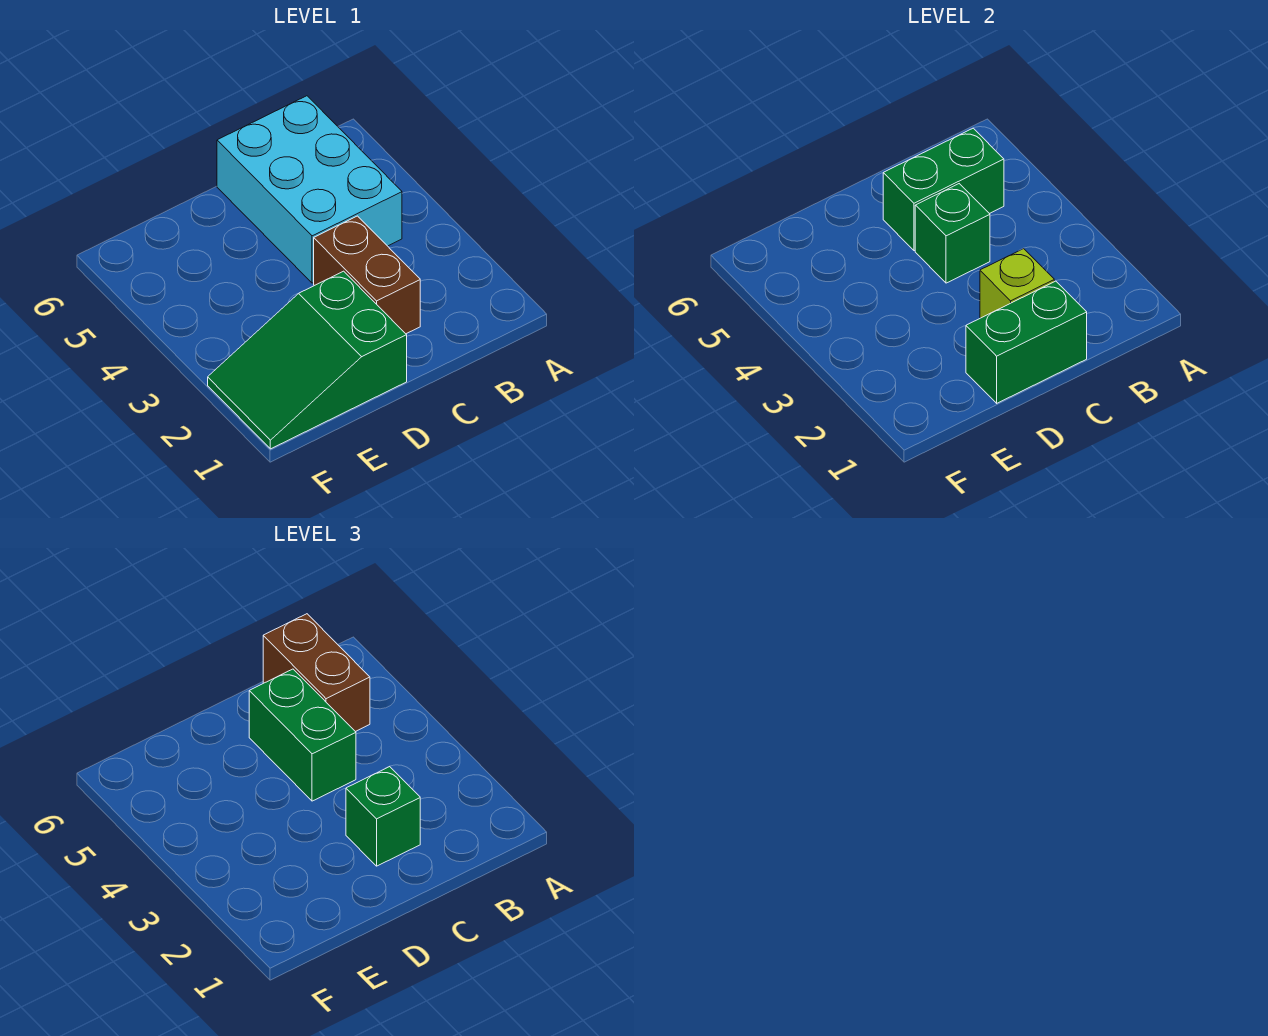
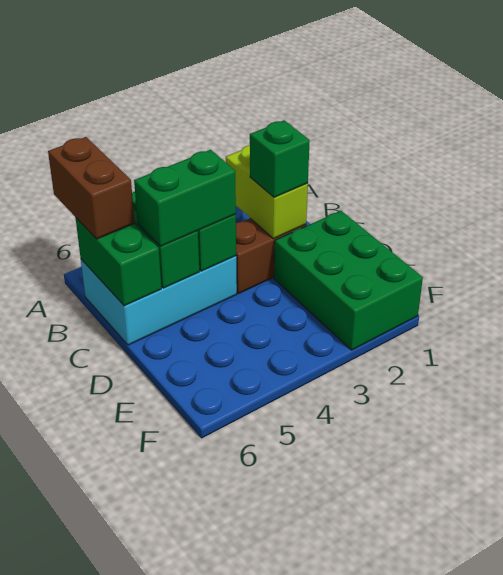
brown 1x2 brick [263,614,370,732] -> brown 1x2 brick turned to [48,137,135,239]
green 1x2 brick [966,281,1087,403] -> green 1x2 brick moved to [76,218,161,306]
lime 1x1 brick [980,249,1055,318] -> lime 1x2 brick [226,145,308,239]
green 2x3 slope [208,271,407,449] -> green 2x3 brick [274,211,423,350]

